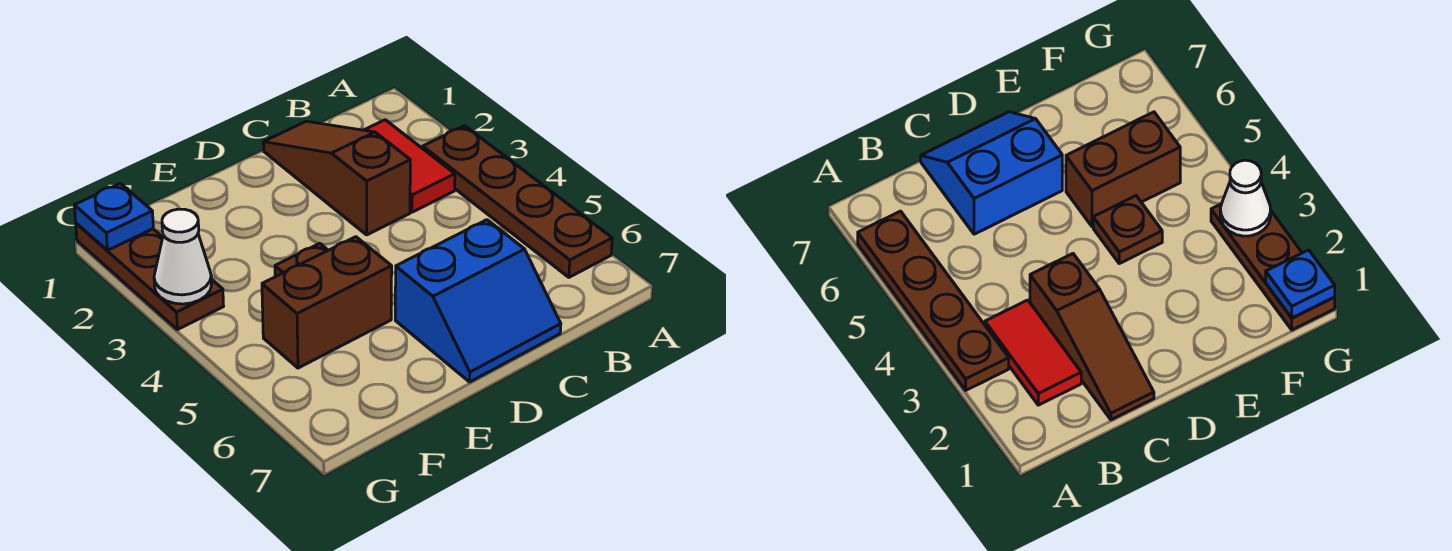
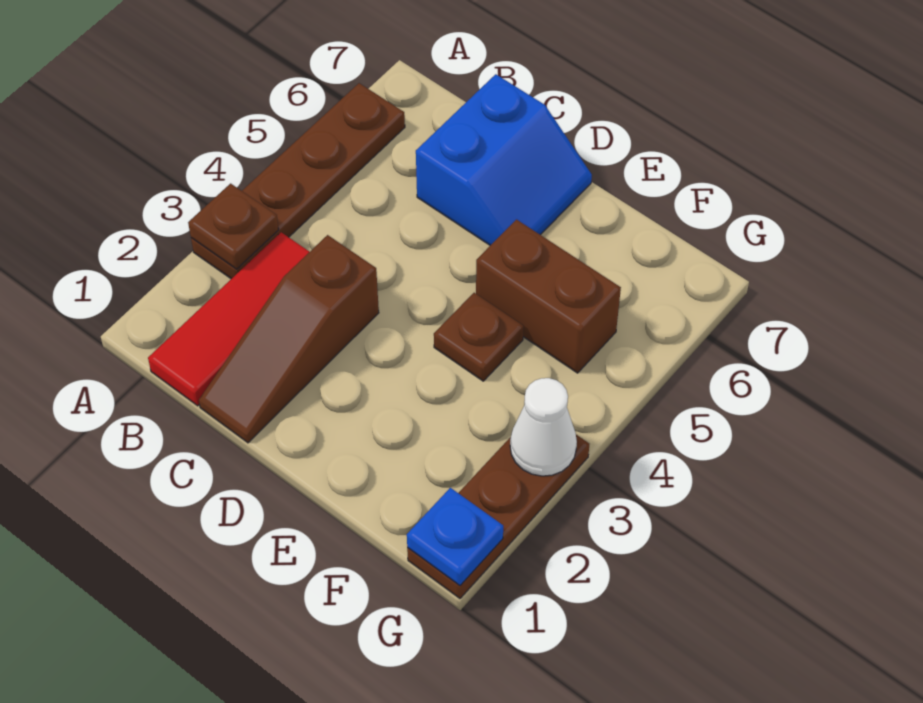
none -> brown 1x1 plate [188,184,279,269]
red 1x2 tile [365,120,455,212] -> red 1x3 tile [148,232,309,406]
blue 2x2 slope [395,220,561,382] -> blue 2x2 slope turned to [416,74,592,245]

